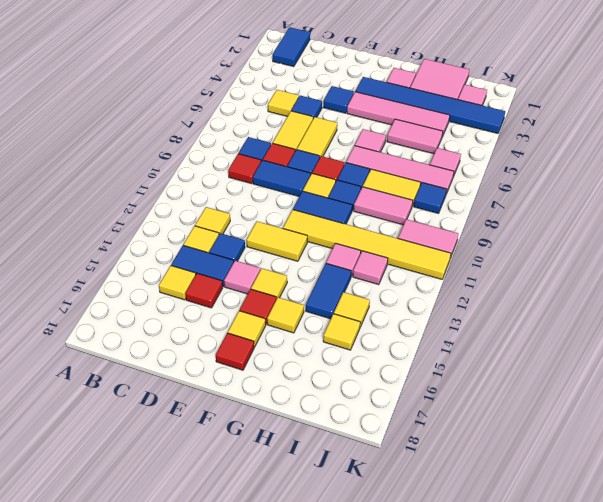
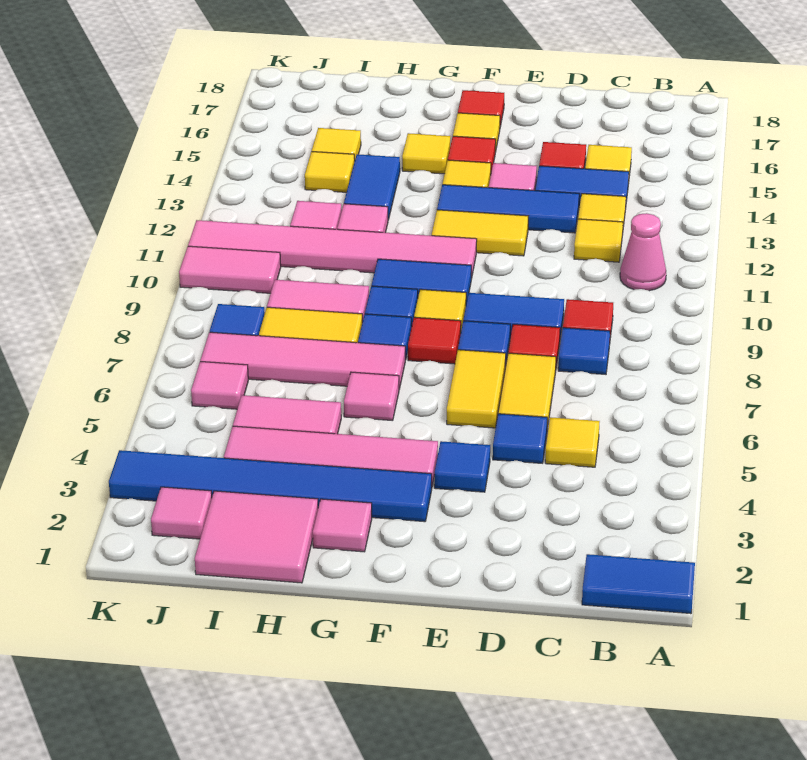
blue 1x2 tile [272,27,310,66] -> blue 1x2 tile turned to [582,554,695,614]
none -> pink 1x1 cone [620,213,666,291]
blue 1x1 tile [209,233,245,261] -> blue 1x3 tile [437,185,579,233]
yellow 1x6 tile [283,210,451,279] -> pink 1x6 tile [188,220,477,279]

